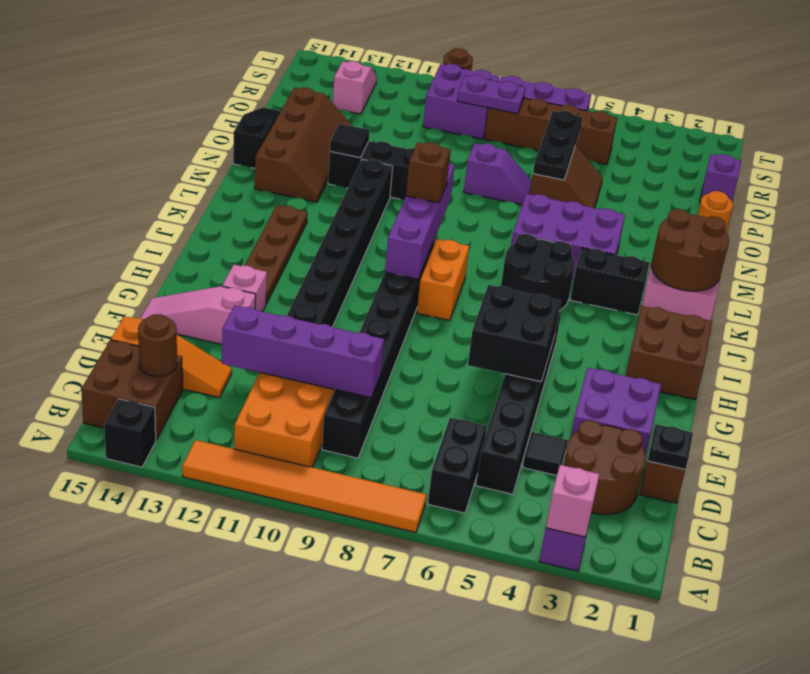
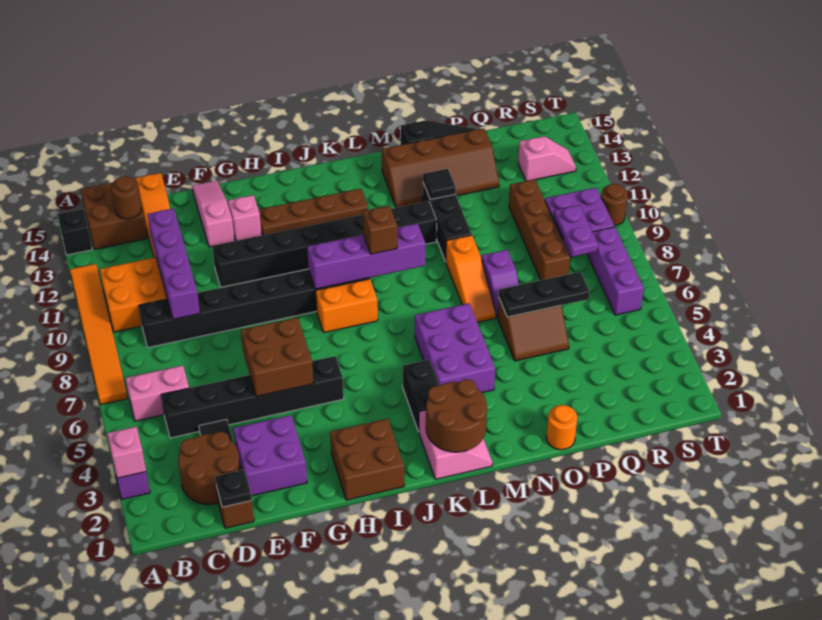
black 1x2 brick [428,418,487,513] -> pink 1x2 brick [126,365,189,421]
black 2x2 brick [468,285,561,382] -> brown 2x2 brick [241,317,314,396]
black 2x2 round brick [501,234,575,311] -> none
none -> orange 1x3 slope [446,235,496,322]
purple 1x1 brick [700,154,741,202] -> none
brown 1x4 brick [484,98,617,165] -> brown 1x4 brick moved to [509,179,570,280]

